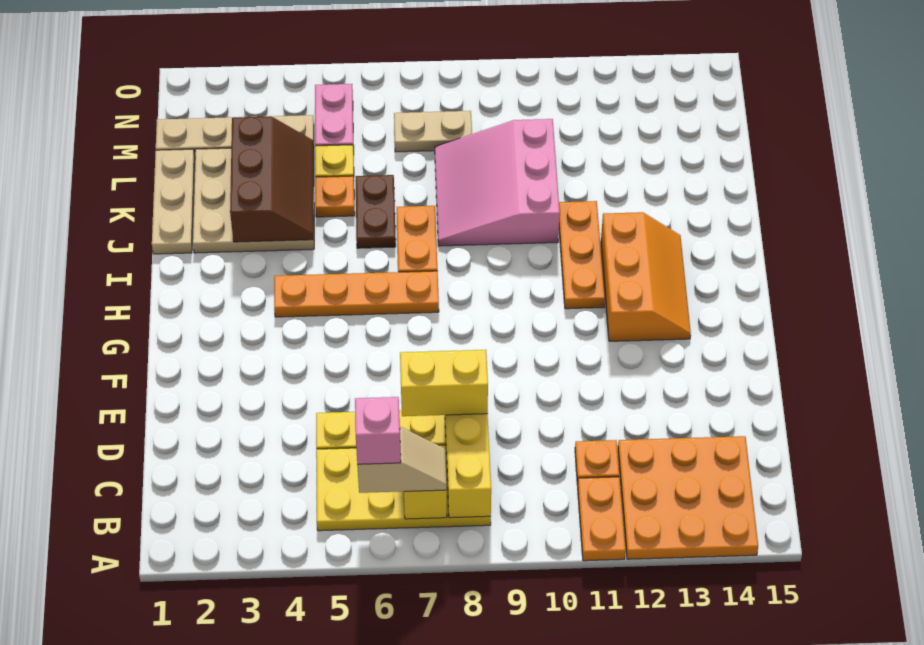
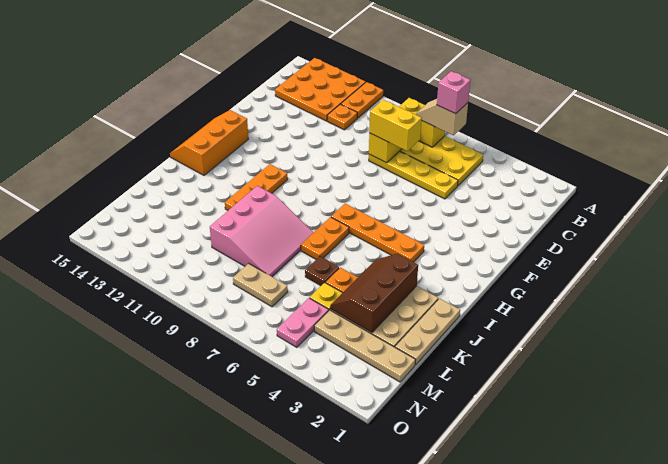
orange 2x3 slope [601,212,691,341] -> orange 2x3 slope moved to [170,110,248,175]
brown 1x2 plate [356,175,396,248] -> brown 1x1 plate [305,256,339,286]

